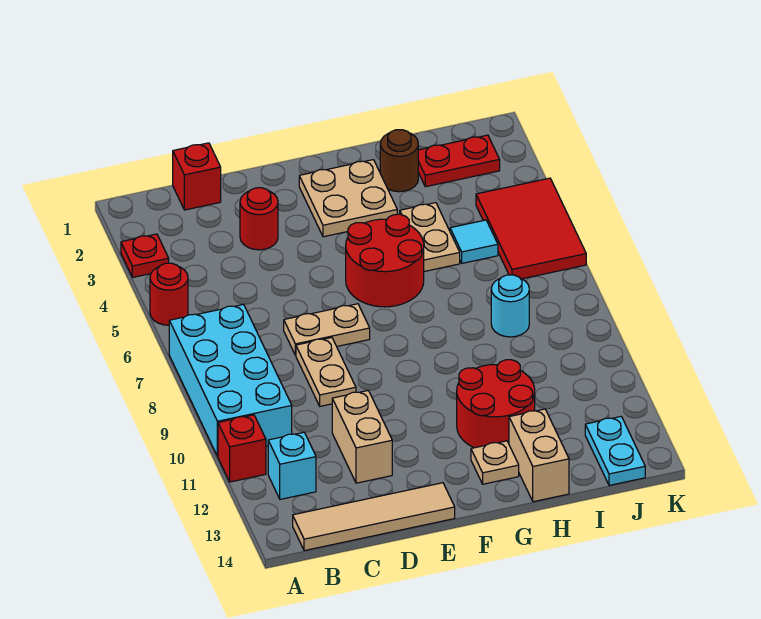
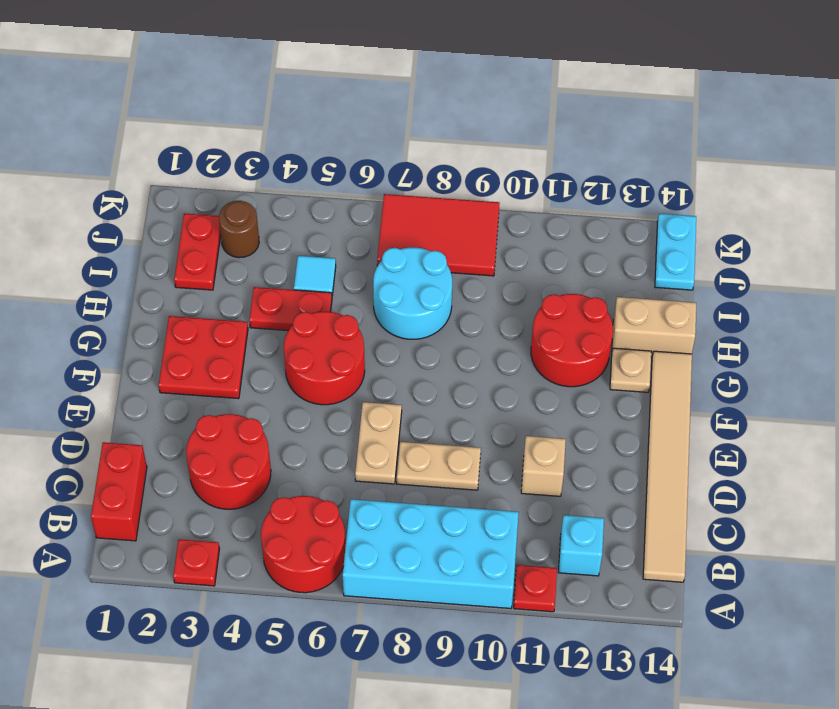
red 1x1 round brick [150,263,188,325] -> red 2x2 round brick [261,496,345,593]
red 1x1 brick [218,415,266,482] -> red 1x1 plate [514,565,557,612]
tan 1x4 tile [293,483,455,551] -> tan 1x6 tile [643,351,692,582]
red 1x1 brick [173,143,221,210] -> red 1x2 brick [91,442,147,541]
red 1x1 round brick [240,188,278,250] -> red 2x2 round brick [186,414,271,509]
tan 1x2 brick [332,390,392,483] -> tan 1x1 brick [521,436,566,496]
tan 2x2 plate [299,160,397,237] -> red 2x2 plate [159,316,248,399]
brown 1x1 round brick [380,130,418,192] -> brown 1x1 round brick moved to [219,201,259,258]
tan 1x2 plate [400,203,460,271] -> red 1x2 plate [249,287,332,331]
cyan 1x1 round brick [491,275,529,337] -> cyan 2x2 round brick [373,248,452,339]
red 2x3 tile [476,178,586,279] -> red 2x3 tile moved to [377,194,500,276]
cyan 1x2 plate [585,416,645,485] -> cyan 1x2 plate turned to [655,214,696,290]

